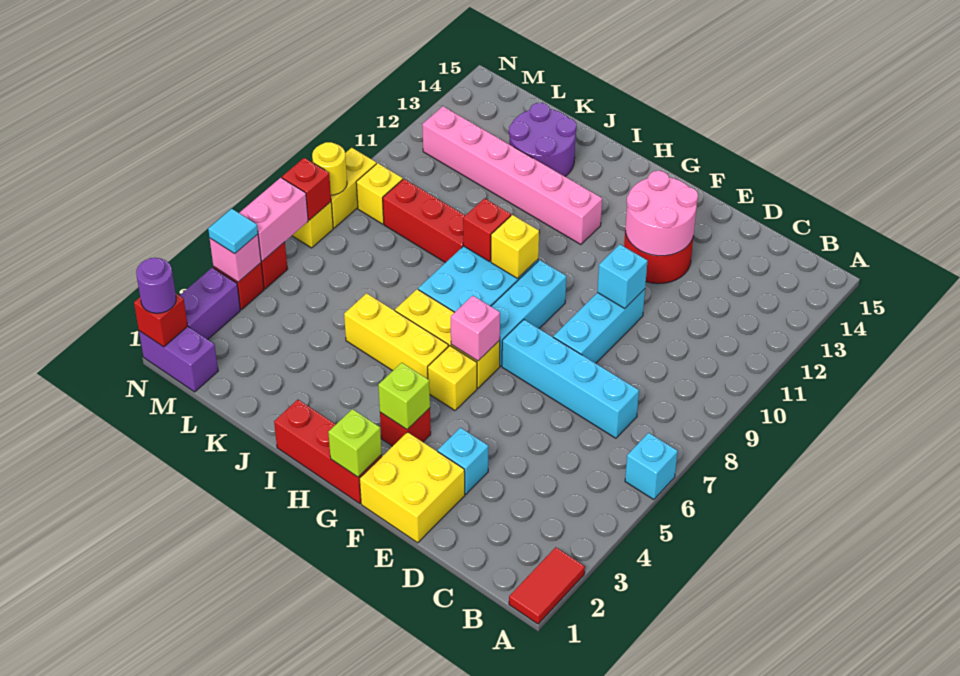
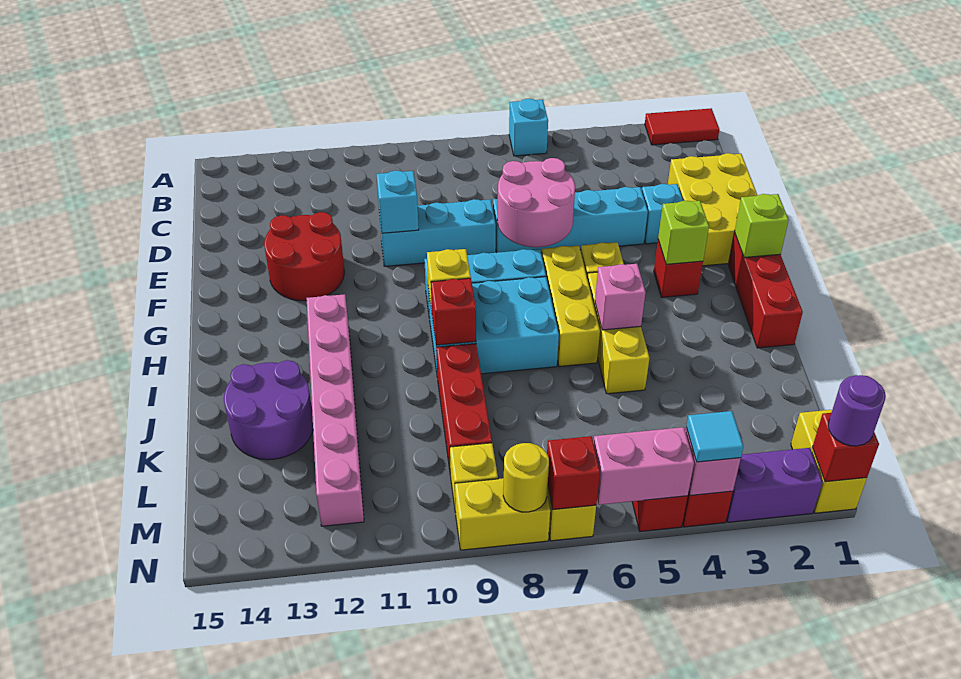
cyan 1x4 brick [502,320,639,438] -> cyan 1x4 brick turned to [493,187,648,253]
yellow 2x2 brick [360,432,465,543] -> yellow 2x3 brick [668,153,758,266]
pink 2x2 round brick [625,171,698,256] -> pink 2x2 round brick moved to [497,158,575,247]
pink 1x1 brick [451,296,500,361] -> pink 1x1 brick moved to [595,264,646,330]
purple 1x2 brick [139,326,218,392] -> yellow 1x2 brick [791,410,867,513]

